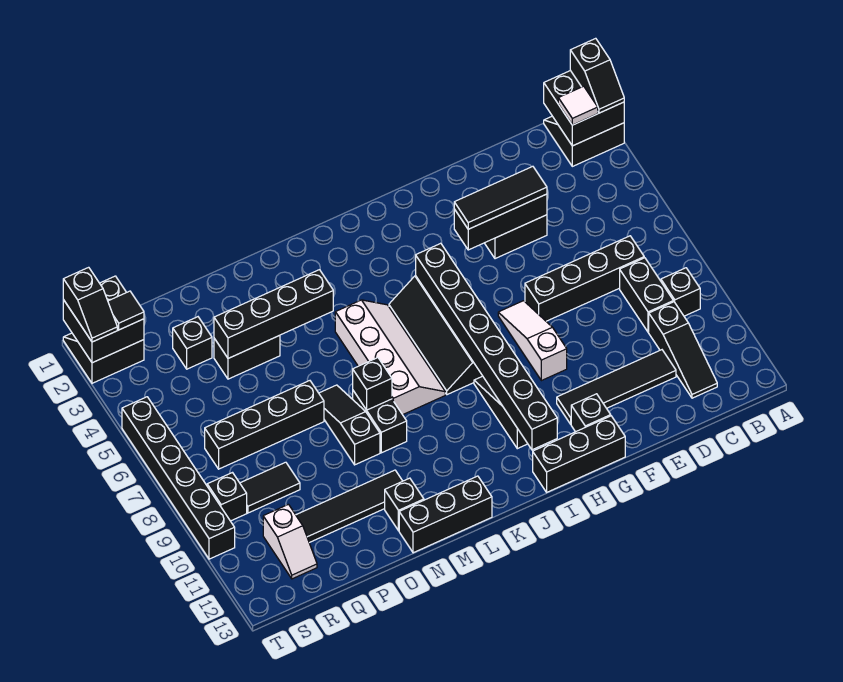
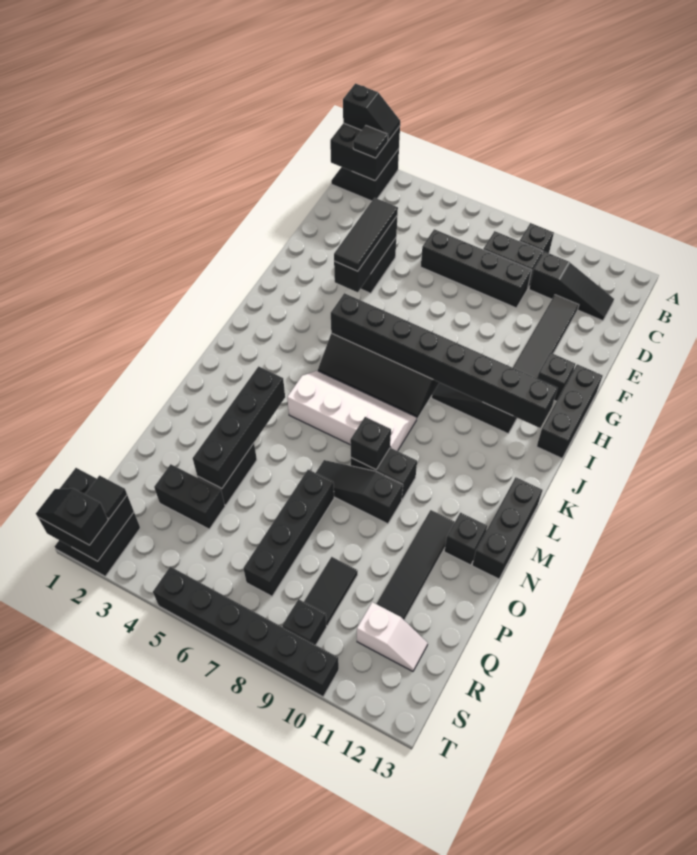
white 1x1 tile [558,86,598,125] -> black 1x1 tile [353,126,388,158]
black 1x4 brick [525,236,644,321] -> black 1x4 brick turned to [421,229,532,308]
white 1x3 slope [498,301,567,381] -> none
black 1x1 brick [173,317,212,369] -> black 1x2 brick [154,464,225,529]
black 1x2 slope [63,267,117,342] -> black 1x2 slope turned to [36,488,108,545]

